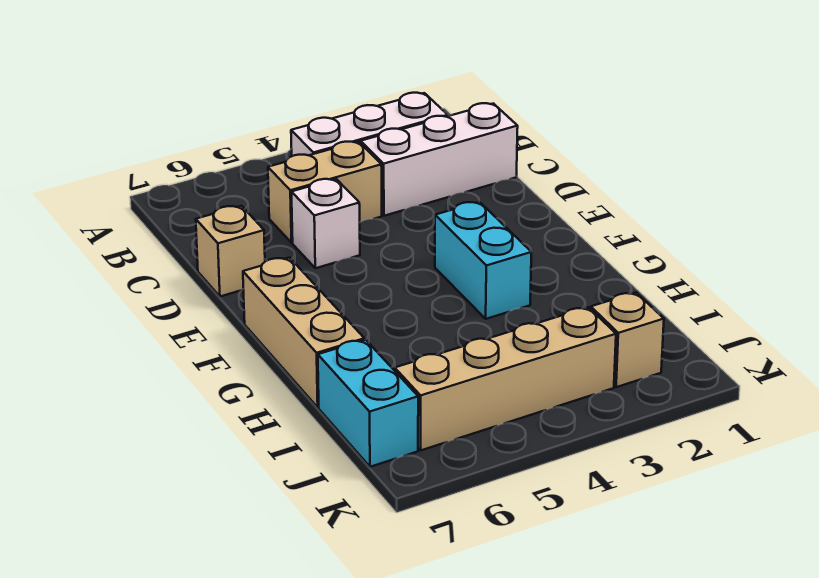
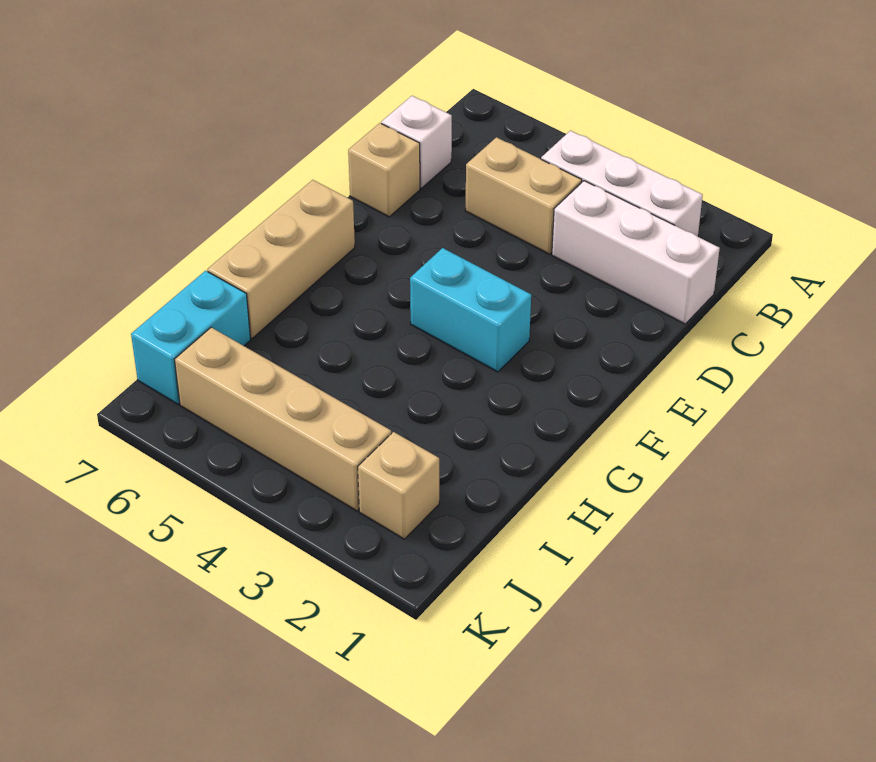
white 1x1 brick [291,179,360,268] -> white 1x1 brick moved to [381,96,452,188]
cyan 1x2 brick [435,202,531,319] -> cyan 1x2 brick turned to [410,248,531,372]

